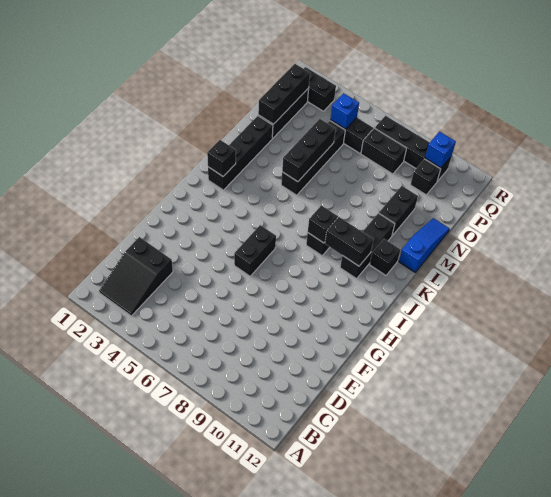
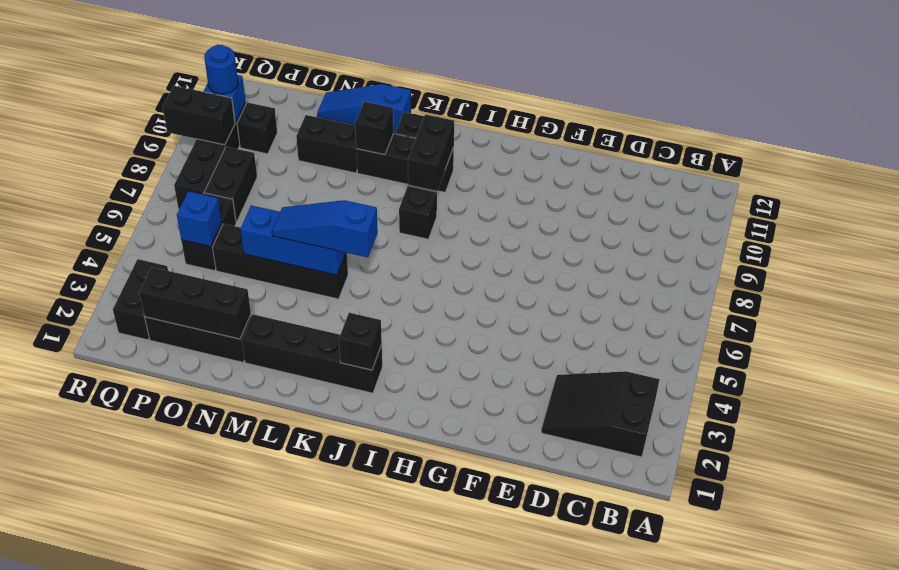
black 2x3 slope [99,237,173,316] -> black 2x3 slope turned to [541,371,660,457]
black 1x2 brick [234,225,276,276] -> black 1x2 brick moved to [163,86,235,145]
black 1x1 brick [308,205,338,243] -> black 1x1 brick moved to [355,102,394,155]
none -> blue 1x3 slope [272,200,378,257]
black 1x3 brick [282,119,336,182] -> blue 1x3 brick [240,205,346,275]
none -> blue 1x1 round brick [204,45,238,94]

